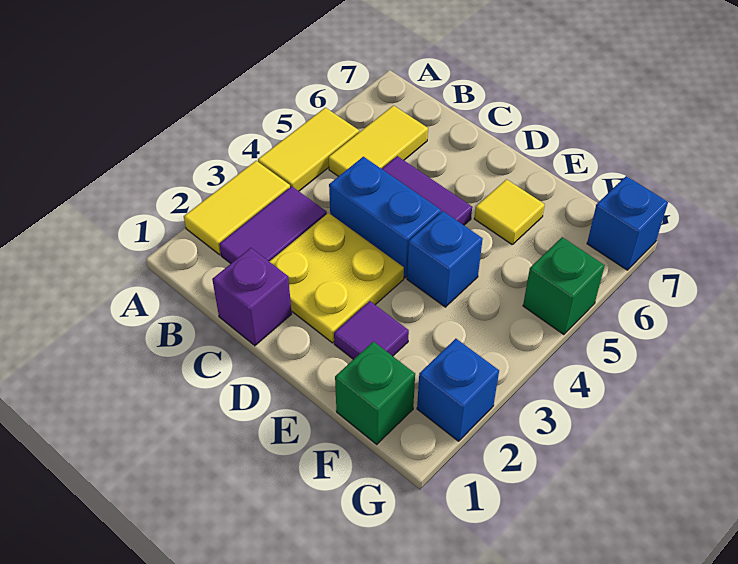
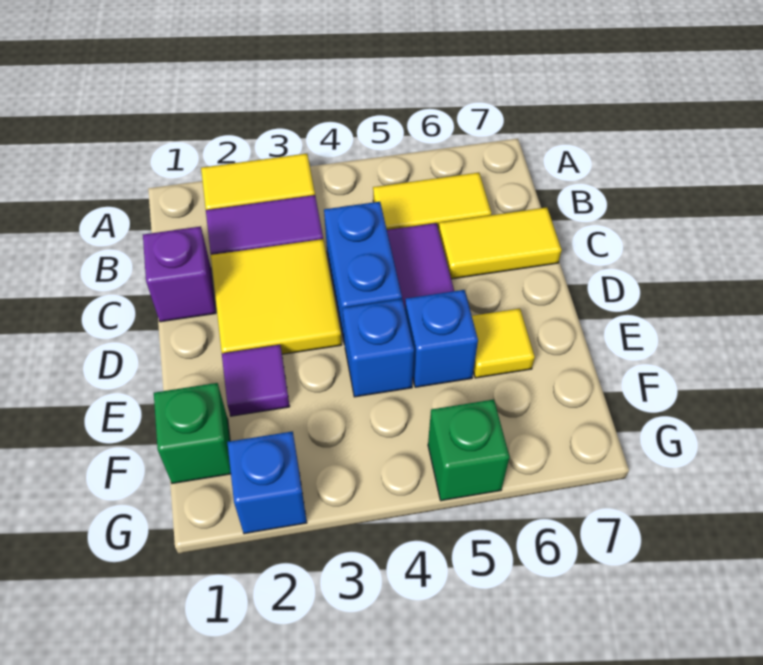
yellow 1x2 tile [258,108,359,191] -> yellow 1x2 tile moved to [439,207,562,279]
yellow 2x2 plate [269,213,404,343] -> yellow 2x2 tile [211,239,342,354]
blue 1x1 brick [587,176,668,270] -> blue 1x1 brick moved to [405,290,478,387]

